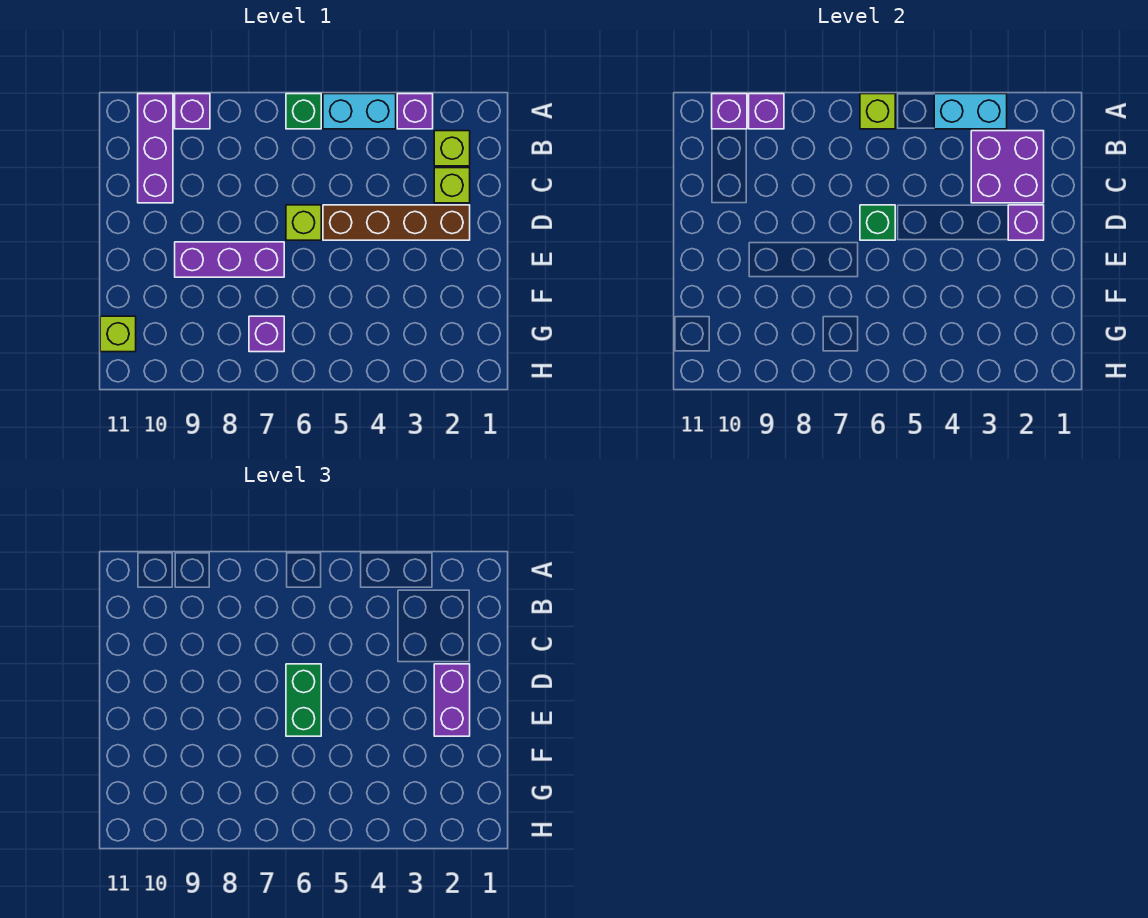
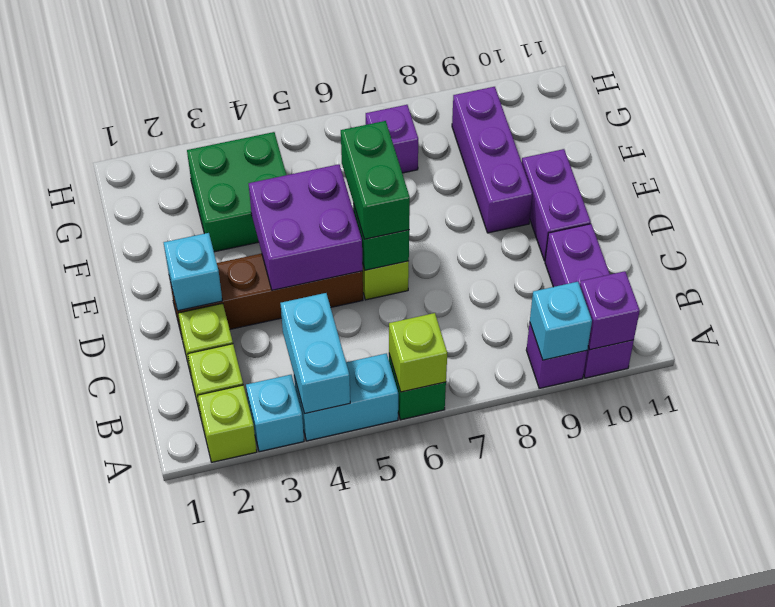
purple 1x1 brick [397,94,433,129] -> cyan 1x1 brick [246,375,304,452]
cyan 1x2 brick [934,94,1007,129] -> cyan 1x2 brick turned to [280,293,350,414]
purple 1x1 brick [749,94,784,129] -> cyan 1x1 brick [530,282,592,360]
purple 2x2 brick [971,131,1044,203] -> purple 2x2 brick moved to [249,164,363,290]
purple 1x1 brick [1008,205,1044,240] -> cyan 1x1 brick [164,233,222,311]
purple 1x2 brick [434,664,470,736] -> purple 1x2 brick moved to [522,149,591,261]
purple 1x3 brick [175,242,284,277] -> purple 1x3 brick turned to [452,87,532,233]
none -> green 2x2 brick [187,132,286,252]
lime 1x1 brick [100,316,136,352] -> lime 1x1 brick moved to [198,385,257,462]

